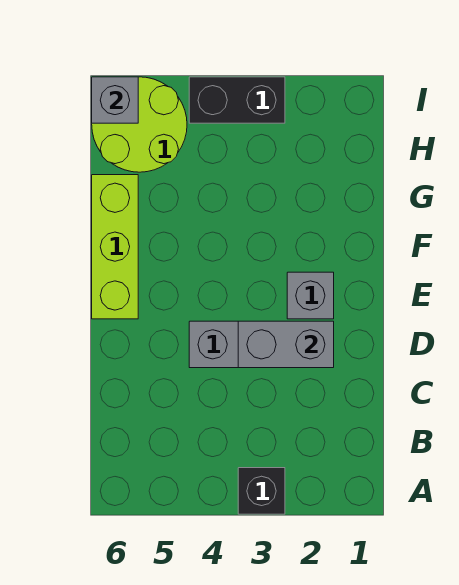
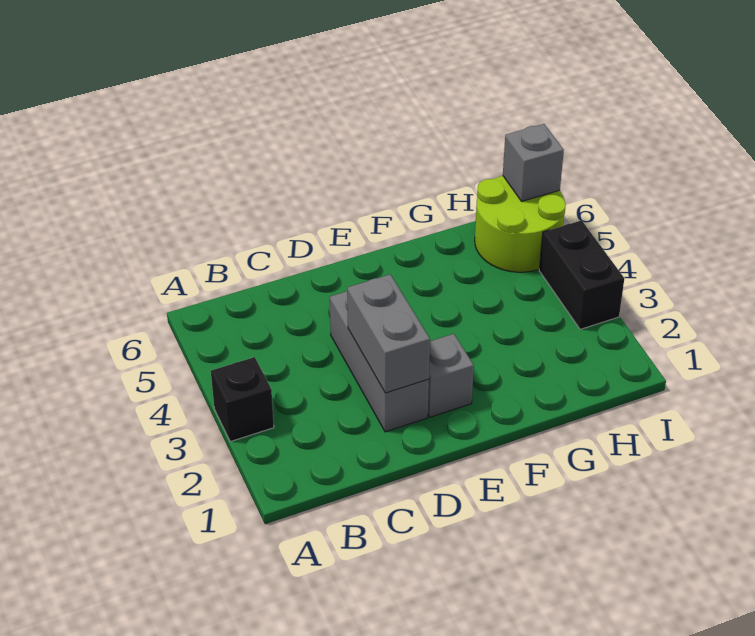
lime 1x3 brick [92,175,138,319] -> none

